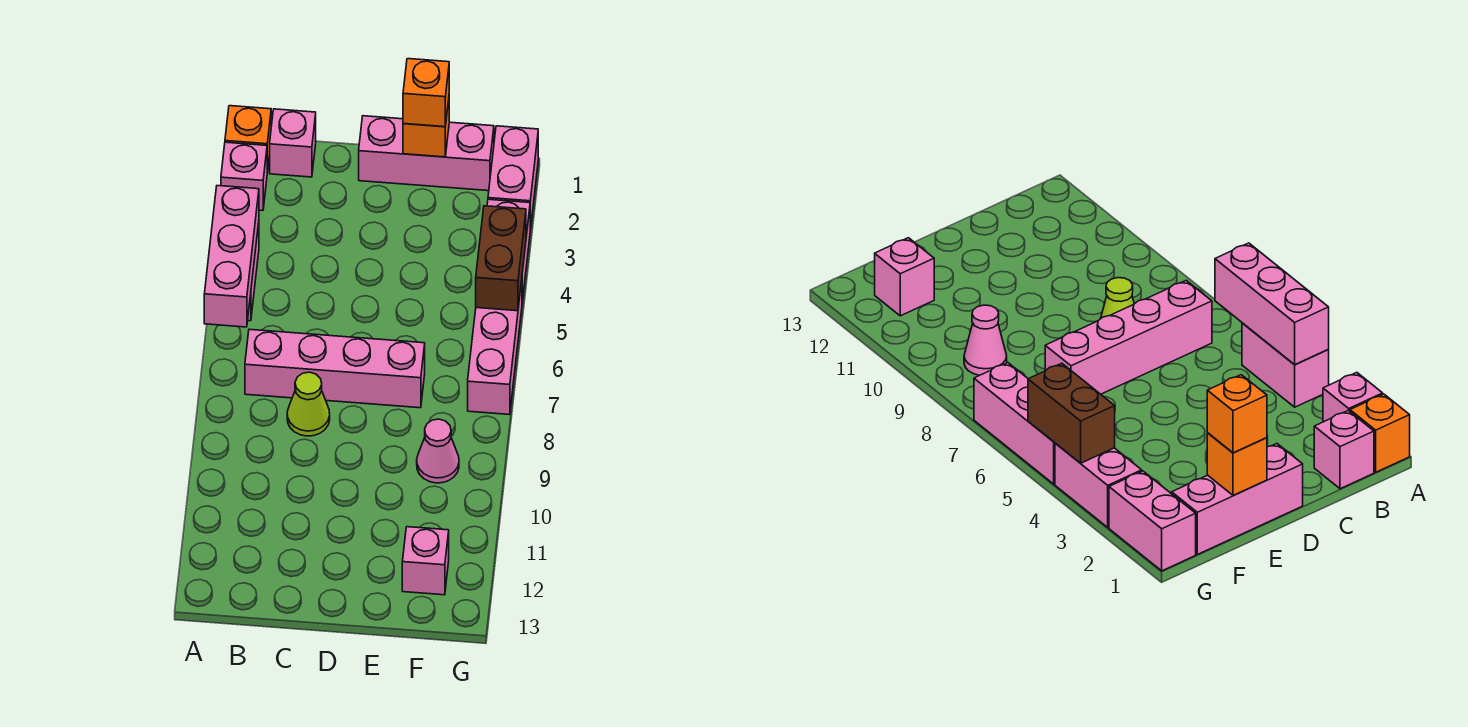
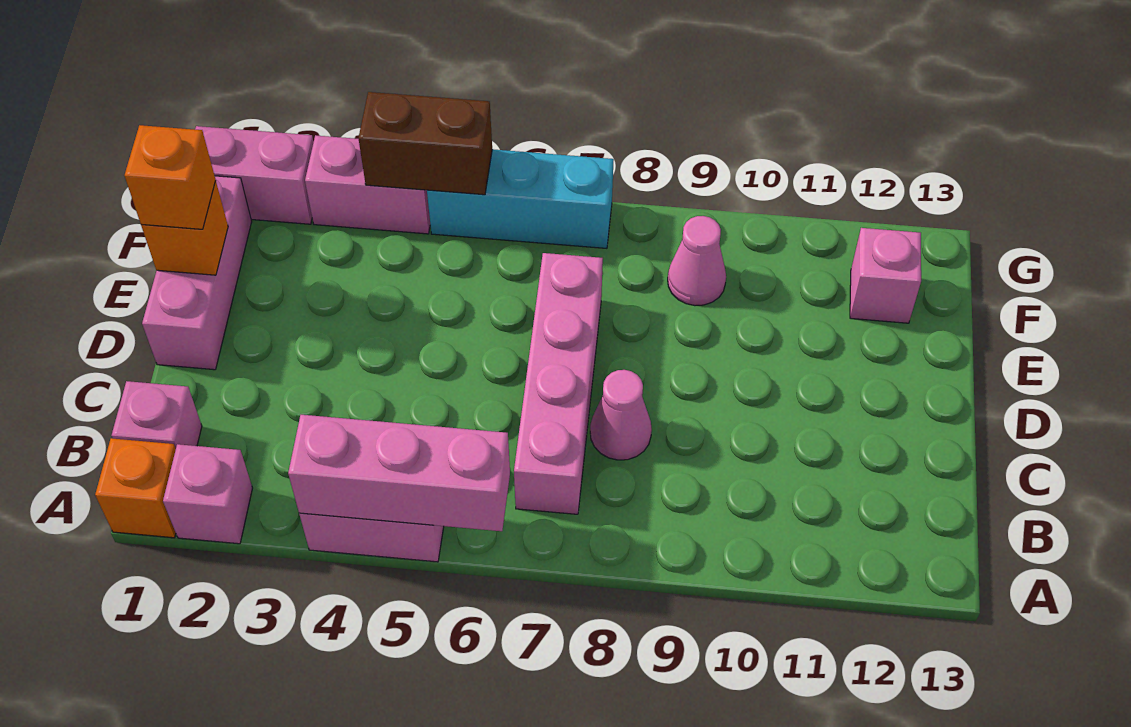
lime 1x1 cone [287,372,330,436] -> pink 1x1 cone [590,370,652,460]
pink 1x3 brick [468,281,522,415] -> cyan 1x3 brick [427,149,614,248]

